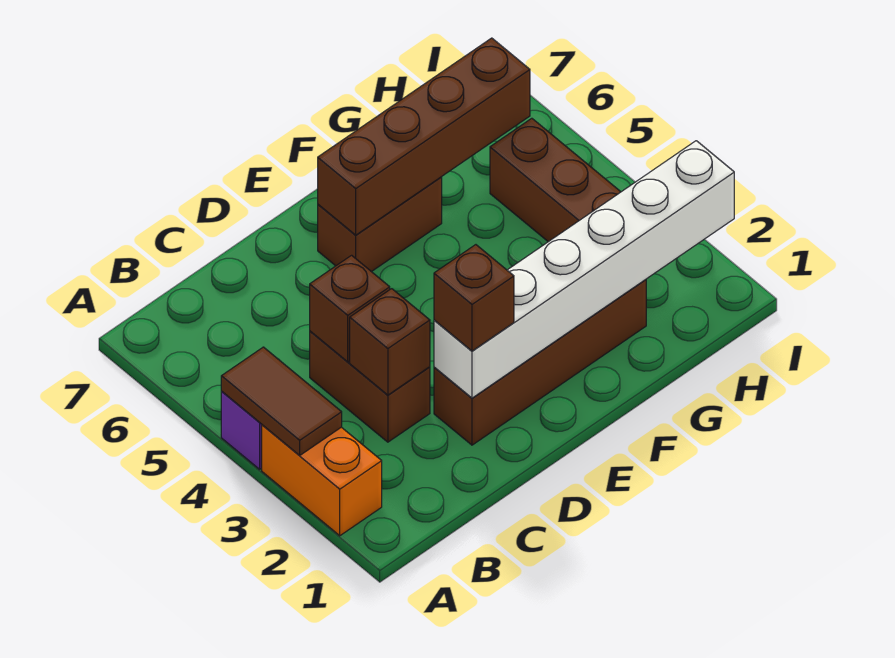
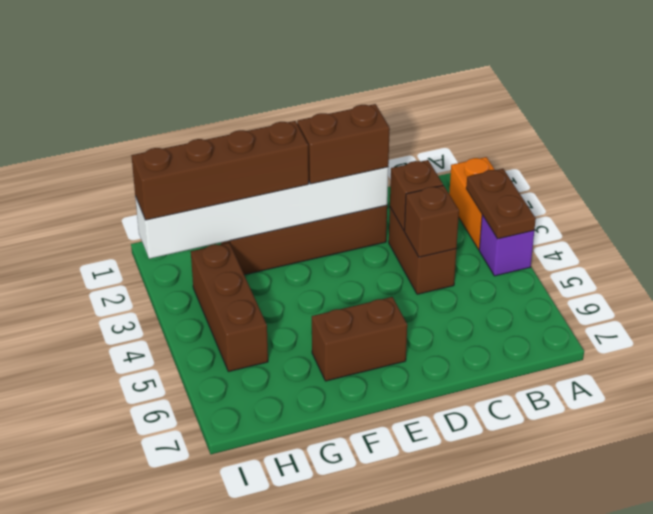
brown 1x2 tile [221,347,342,456] -> brown 1x2 plate [466,169,536,239]
brown 1x1 brick [434,245,514,351] -> brown 1x2 brick [297,104,390,184]
brown 1x4 brick [318,38,530,235] -> brown 1x4 brick moved to [131,121,309,220]

